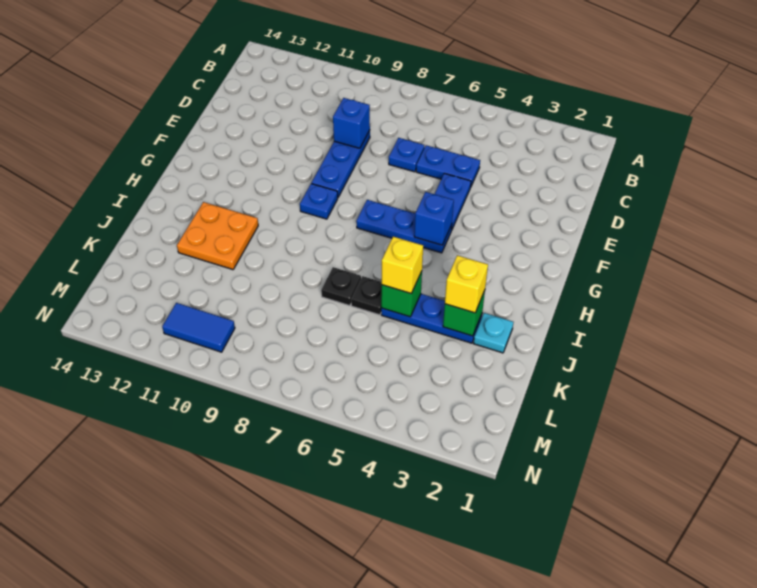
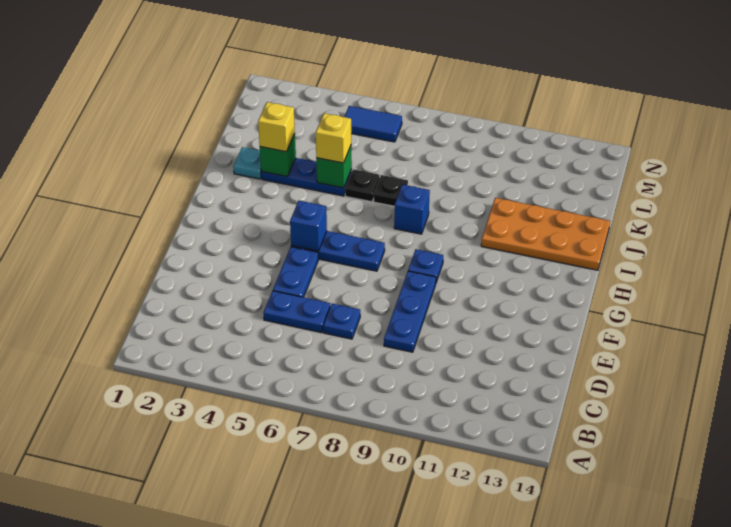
blue 1x1 brick [333,98,370,148] -> blue 1x1 brick moved to [394,185,430,234]
orange 2x2 plate [177,202,258,270] -> orange 2x4 plate [481,198,610,270]
blue 1x2 tile [162,303,235,352] -> blue 1x2 tile moved to [344,106,402,142]

